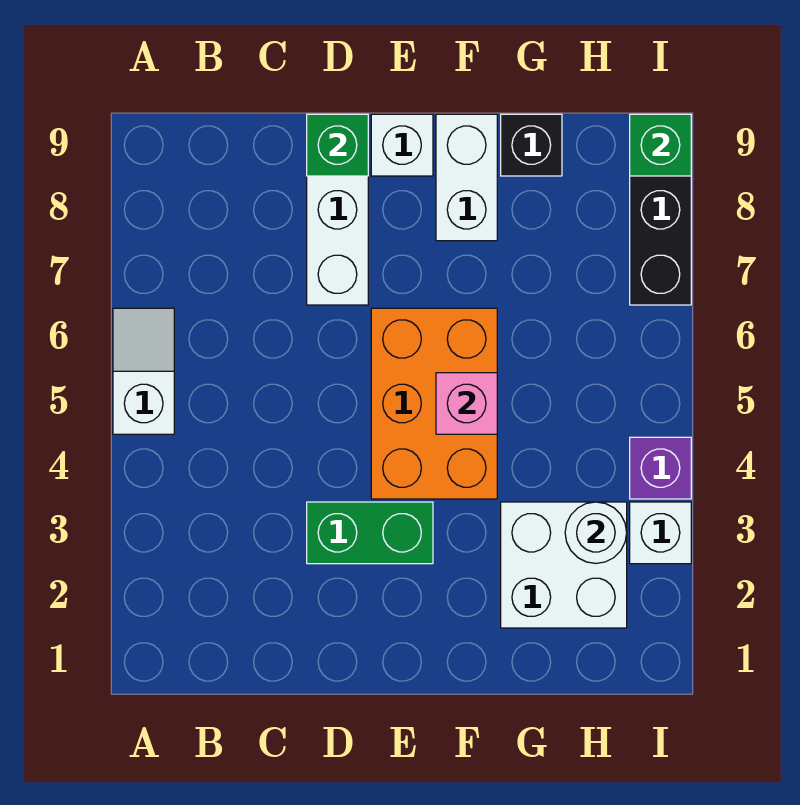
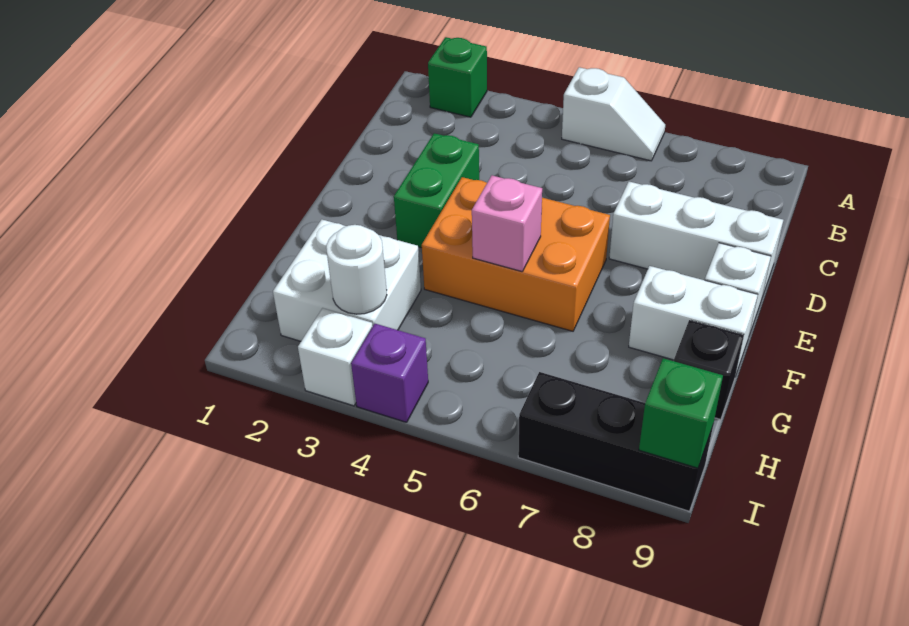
green 1x1 brick [307,114,368,176] -> green 1x1 brick moved to [428,37,487,117]

